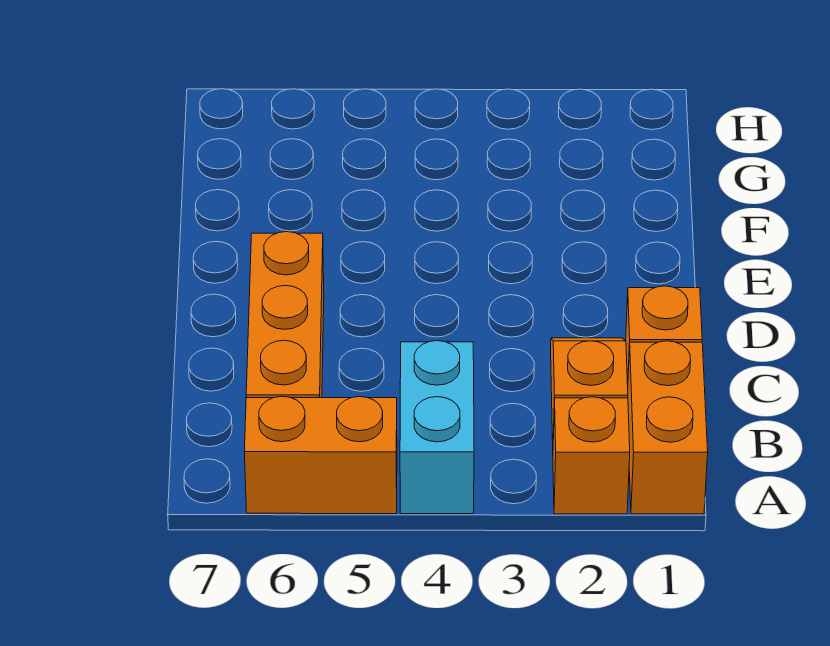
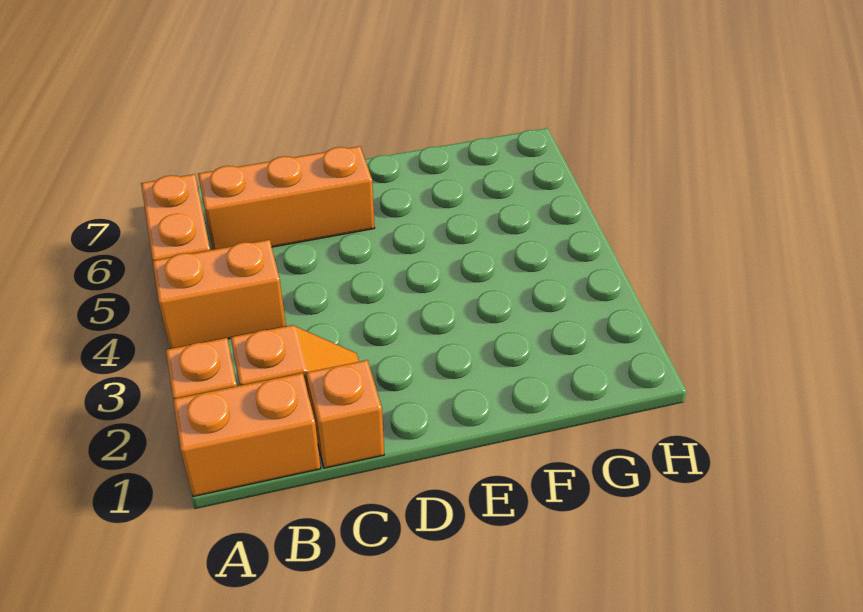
cyan 1x2 brick [400,341,474,514] -> orange 1x2 brick [153,240,286,349]

